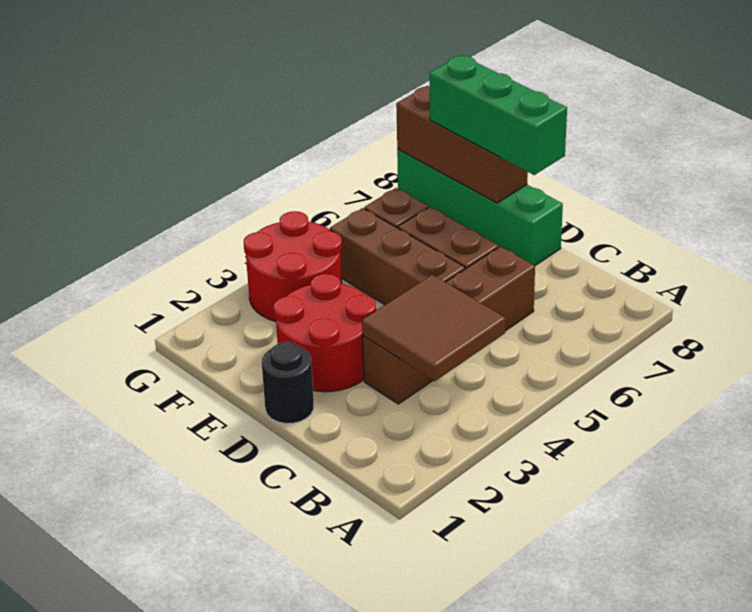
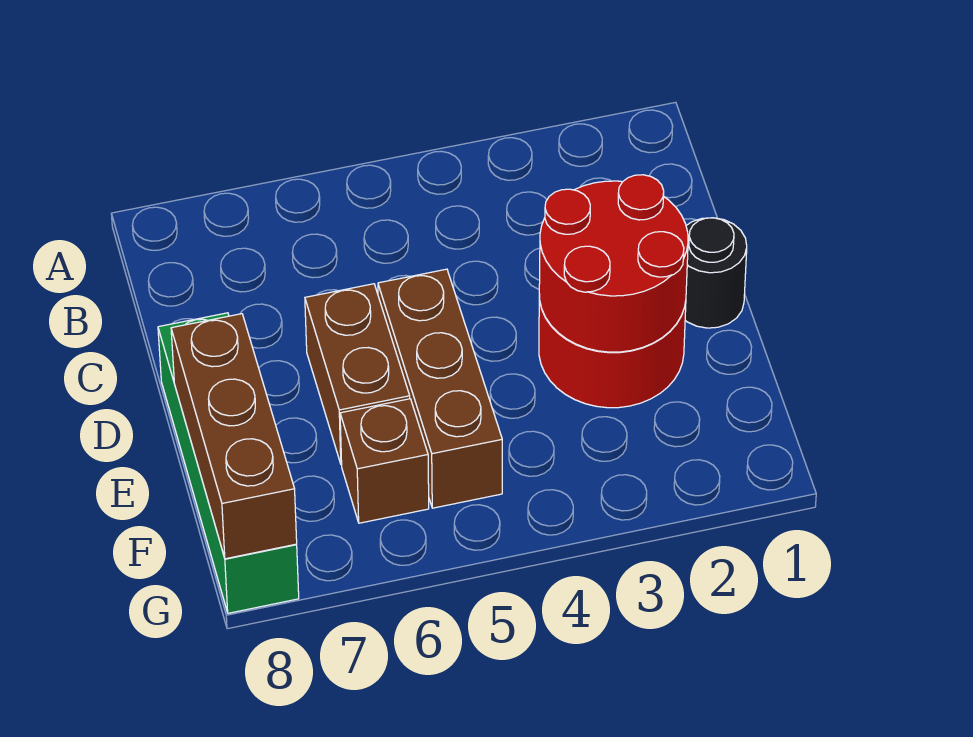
brown 2x2 tile [362,275,506,381] -> none
brown 1x4 brick [363,246,535,404] -> none
green 1x3 brick [430,55,567,175] -> none
red 2x2 round brick [244,211,342,321] -> red 2x2 round brick moved to [539,175,688,352]

